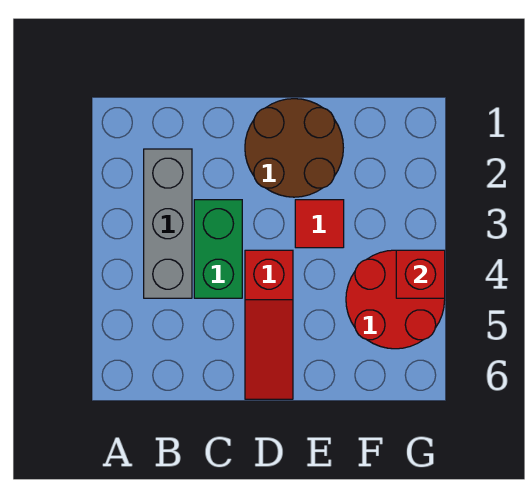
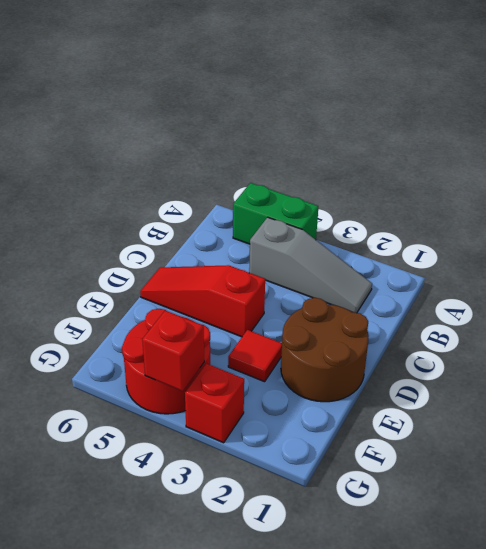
grey 1x3 brick [144,149,192,298] -> grey 1x3 slope [249,217,372,313]
green 1x2 brick [194,200,242,298] -> green 1x2 brick moved to [233,183,318,244]
none -> red 1x1 brick [185,363,244,443]

